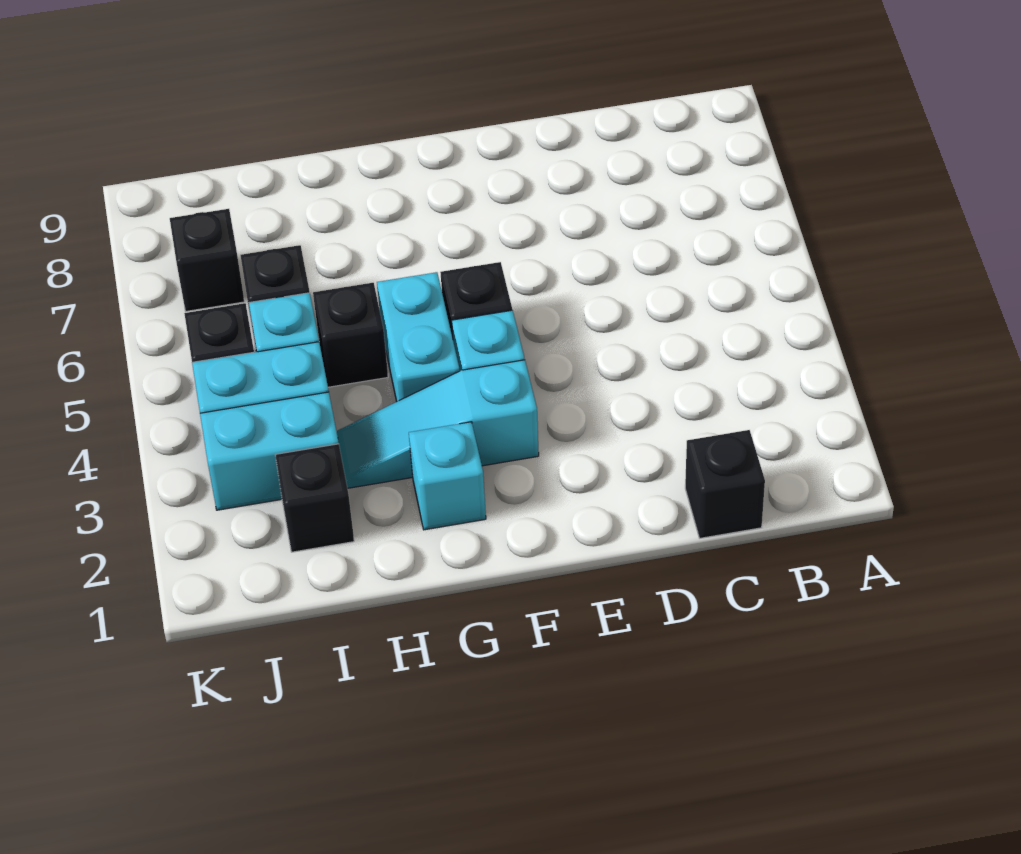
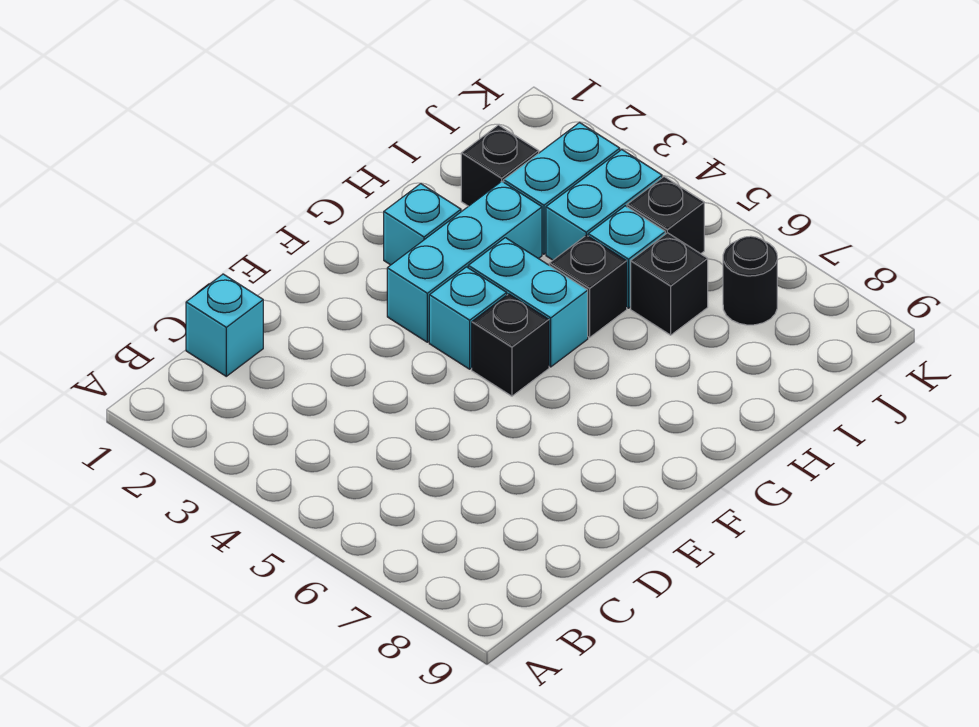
black 1x1 brick [685,430,765,538] -> cyan 1x1 brick [186,274,263,376]
cyan 1x3 slope [337,360,539,488] -> cyan 1x3 brick [387,181,542,342]
black 1x1 brick [170,209,245,311] -> black 1x1 round brick [723,236,777,325]

